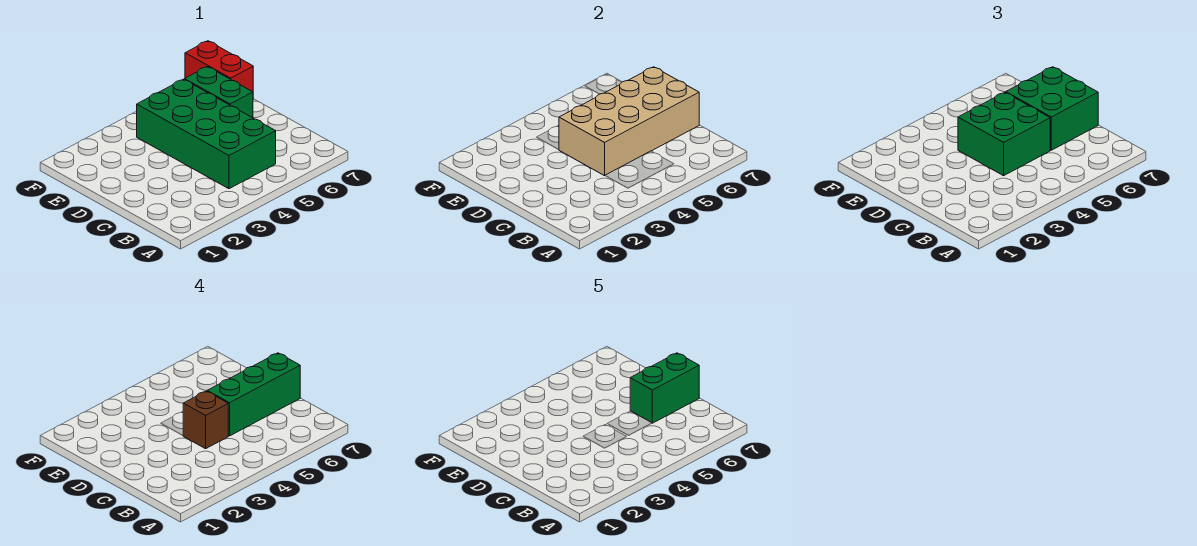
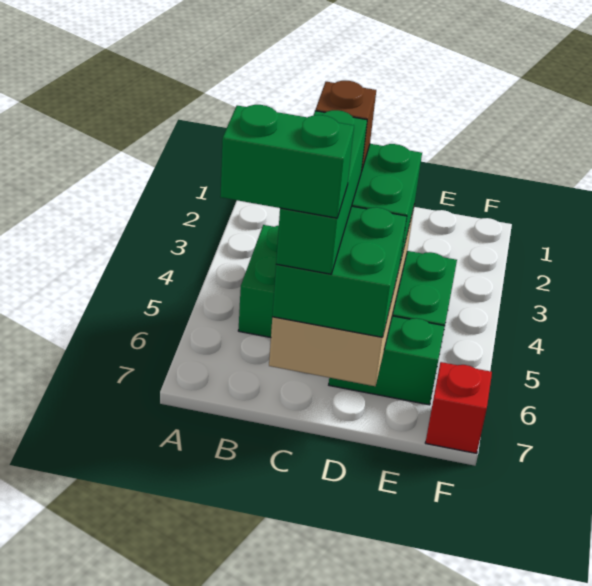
green 1x2 brick [630,353,699,423] -> green 1x2 brick turned to [220,105,354,218]
red 1x2 brick [185,41,253,92] -> red 1x1 brick [425,362,492,454]

